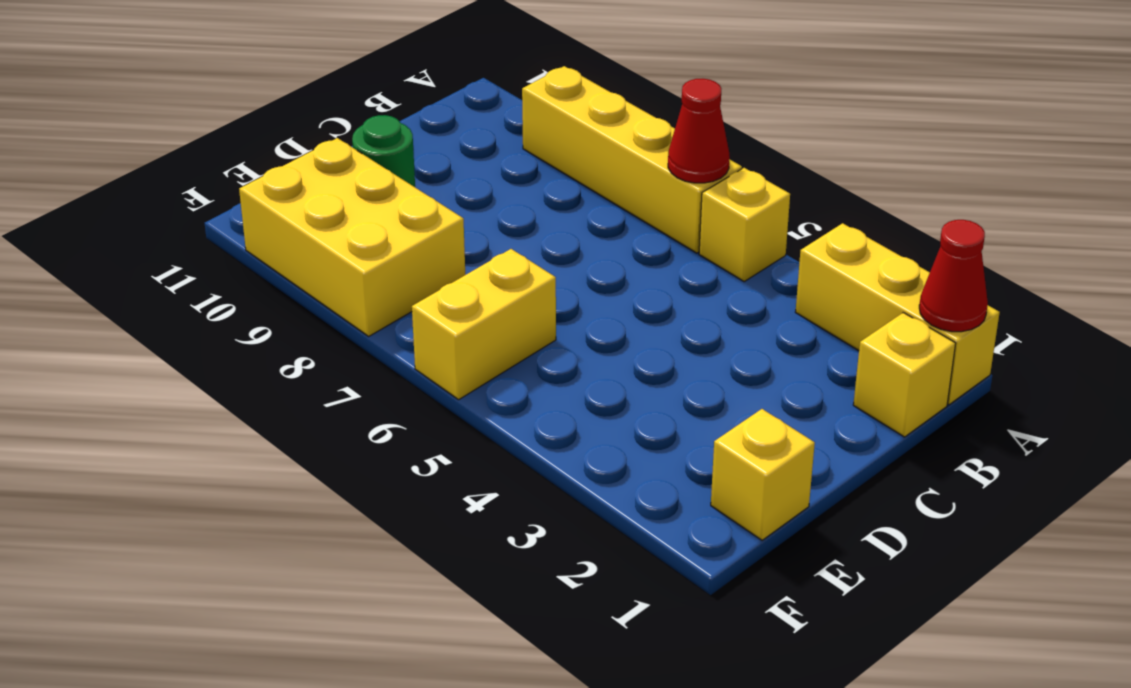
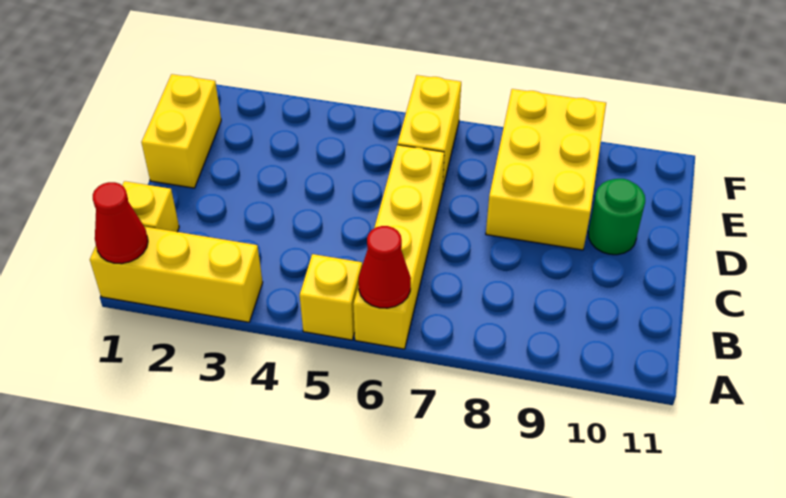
yellow 1x4 brick [522,66,742,253] -> yellow 1x4 brick turned to [353,145,444,349]
yellow 1x1 brick [711,409,815,540] -> yellow 1x2 brick [141,74,221,188]
yellow 2x3 brick [239,138,465,336] -> yellow 2x3 brick turned to [486,89,606,250]

